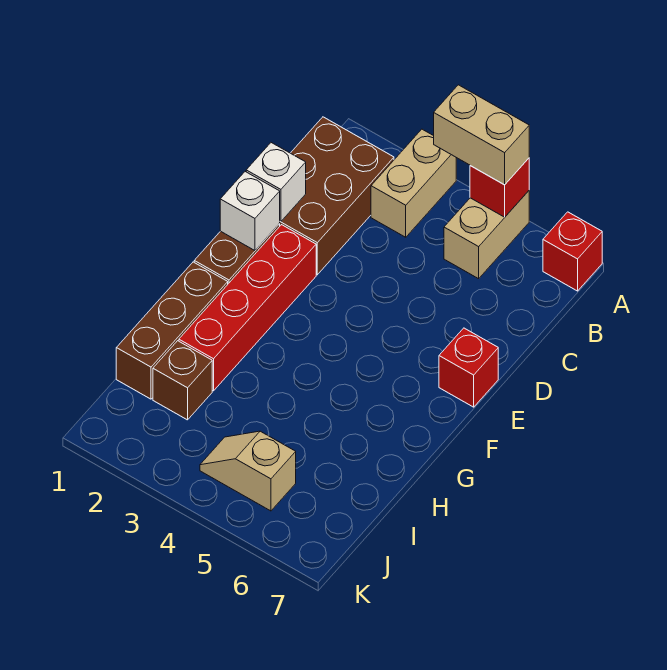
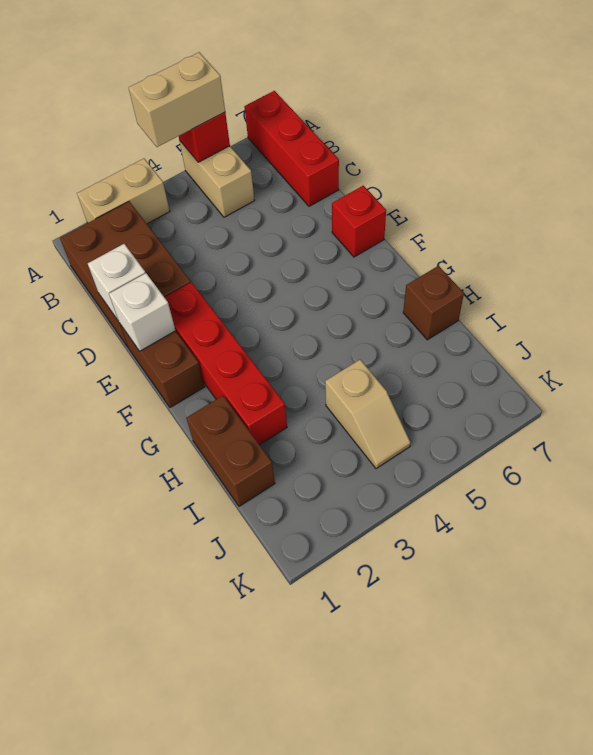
tan 1x2 brick [371,129,456,237] -> tan 1x2 brick turned to [77,159,170,224]
red 1x1 brick [543,212,602,291] -> red 1x3 brick [244,91,339,206]
brown 1x3 brick [116,262,228,399] -> brown 1x2 brick [187,396,275,506]
brown 1x1 brick [153,341,212,420] -> brown 1x1 brick moved to [403,266,464,340]
tan 1x2 slope [200,431,296,511] -> tan 1x2 slope turned to [325,360,411,469]

